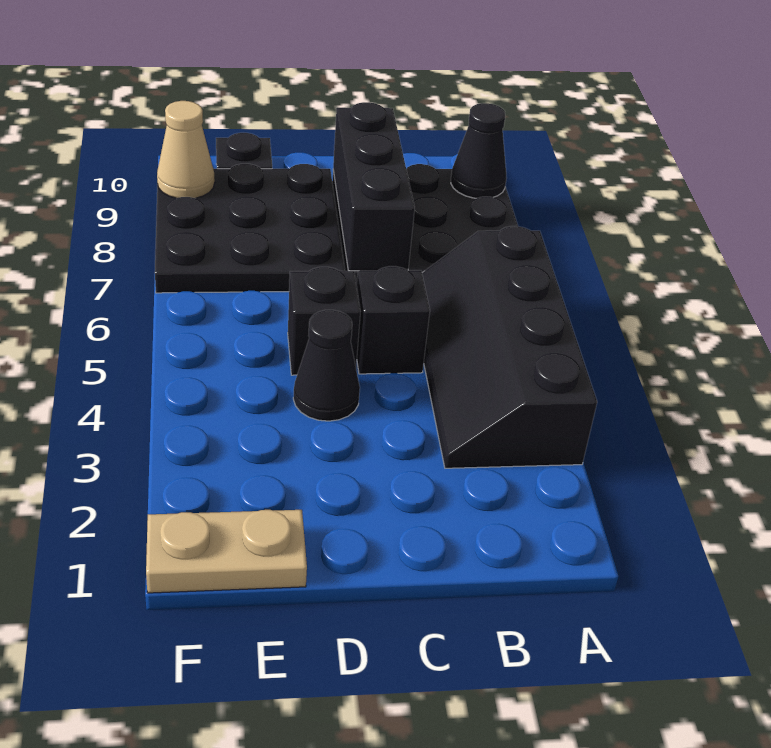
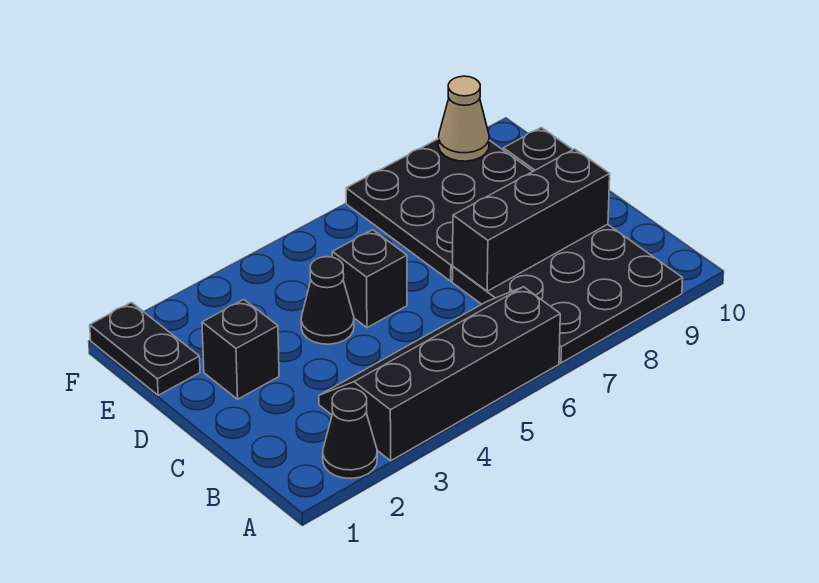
black 1x1 cone [451,103,506,198] -> black 1x1 cone moved to [323,389,377,478]
black 1x1 brick [357,266,430,374] -> black 1x1 brick moved to [202,300,279,399]
tan 1x2 plate [146,510,307,593] -> black 1x2 plate [90,303,200,395]

